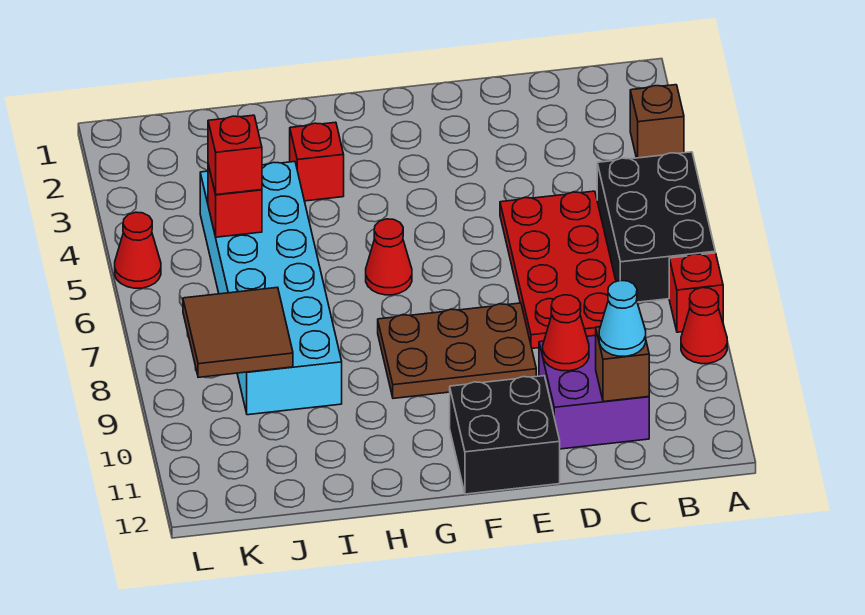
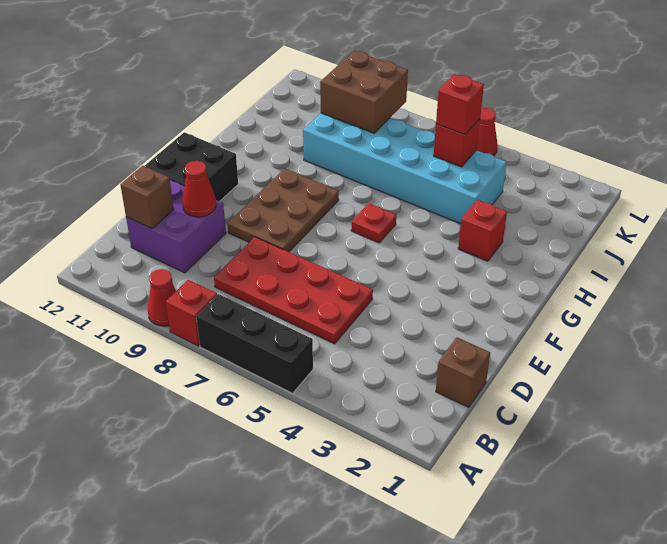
brown 1x1 brick [630,85,684,158] -> brown 1x1 brick moved to [436,337,490,407]
black 2x3 brick [597,152,715,302] -> black 1x3 brick [196,294,313,393]
cyan 1x1 cone [599,280,646,356] -> none
red 1x1 cone [366,219,412,295] -> red 1x1 plate [351,203,396,243]
brown 2x2 tile [183,287,293,377] -> brown 2x2 brick [320,51,408,133]

